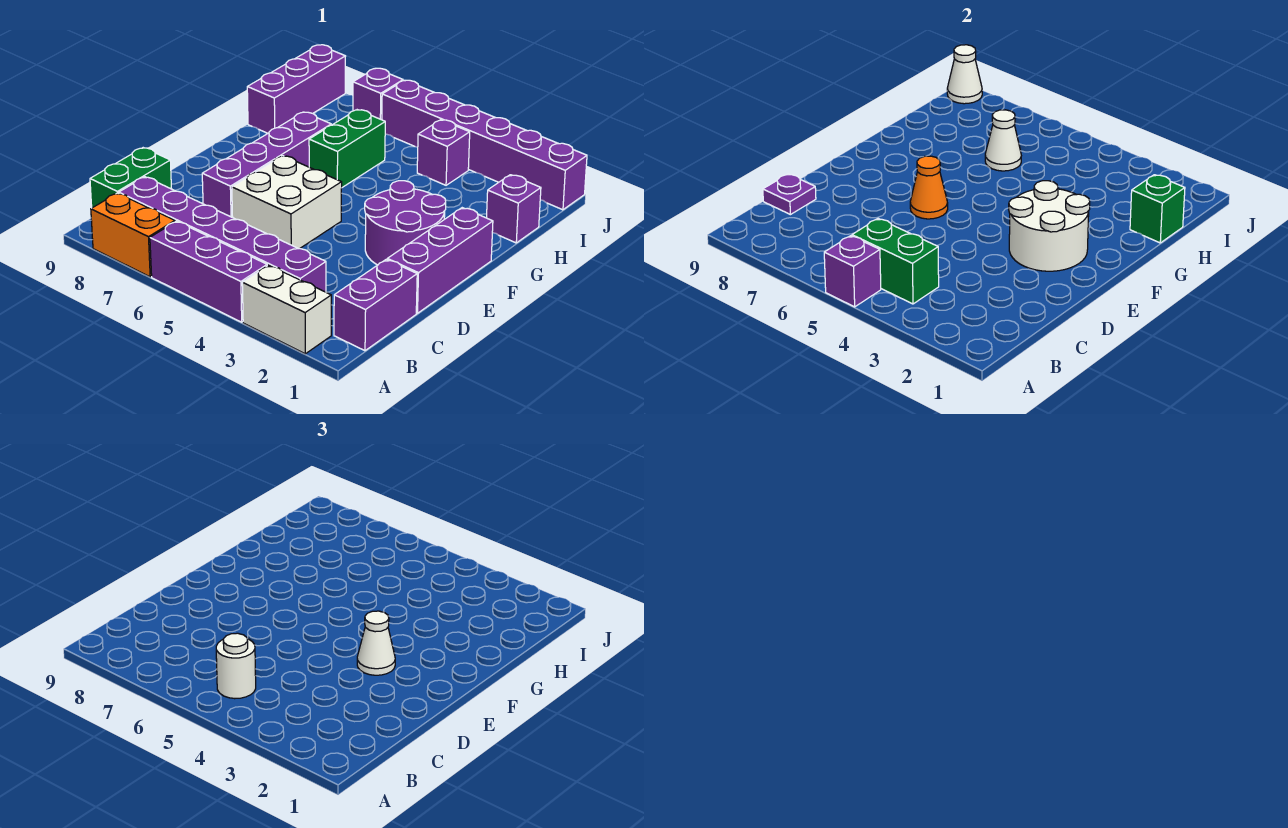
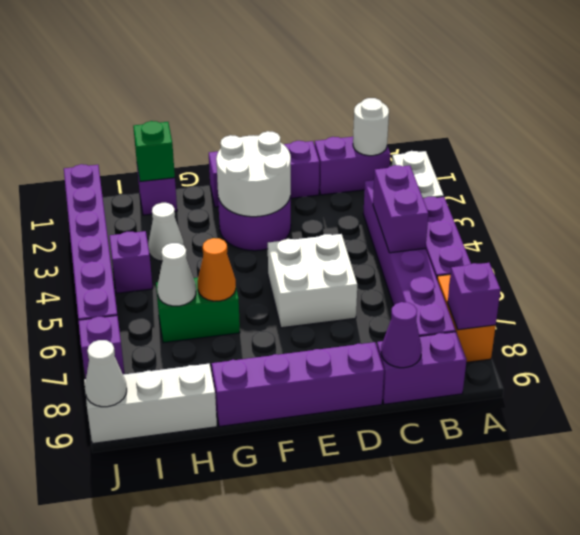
purple 1x1 brick [824,236,881,307] -> purple 1x1 brick moved to [448,263,500,330]
green 1x2 brick [852,219,939,304] -> purple 1x2 brick [373,165,428,253]
white 1x1 round brick [216,633,256,699] -> white 1x1 round brick moved to [353,98,389,156]
green 1x2 brick [90,148,171,208] -> purple 1x2 brick [377,332,467,404]
purple 1x1 plate [763,174,816,215] -> purple 1x1 cone [381,302,422,368]
purple 1x4 brick [202,112,331,218] -> purple 1x4 brick moved to [212,342,384,427]
white 1x1 cone [357,611,395,675] -> white 1x1 cone moved to [148,203,184,261]
orange 1x1 cone [910,156,948,219] -> orange 1x1 cone moved to [198,238,236,301]
purple 1x3 brick [247,45,346,133] -> white 1x3 brick [84,364,217,444]

